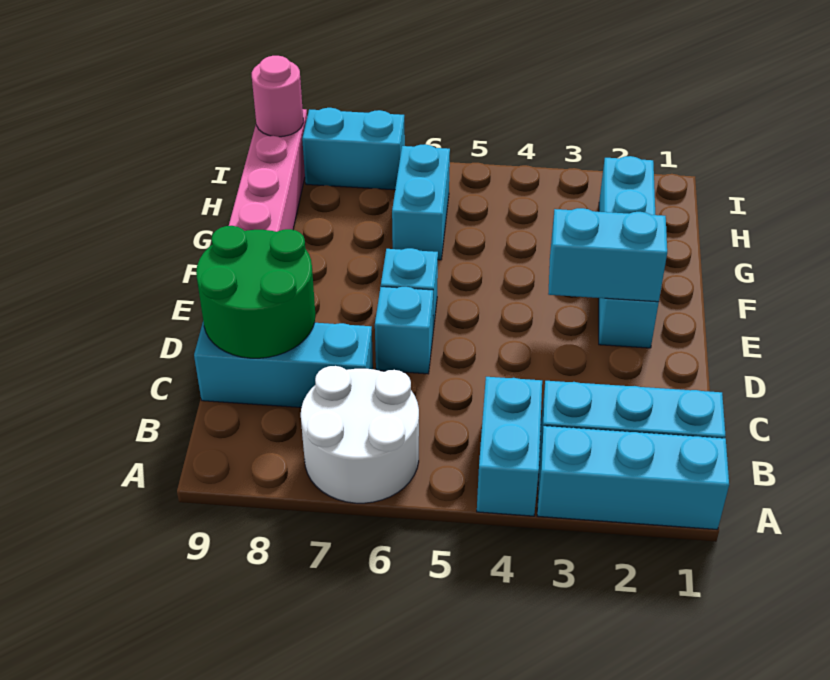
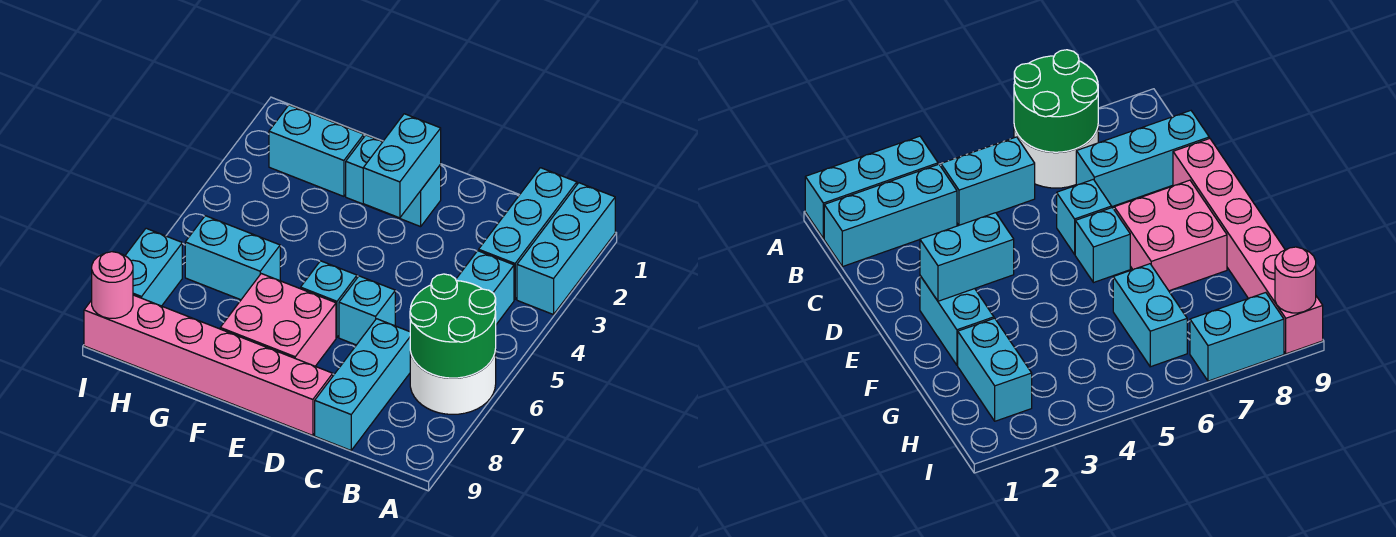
cyan 1x2 brick [477,377,542,516] -> cyan 1x2 brick turned to [456,251,514,324]
green 2x2 round brick [196,226,315,358] -> green 2x2 round brick moved to [410,274,496,378]
none -> pink 2x2 brick [220,274,336,366]

